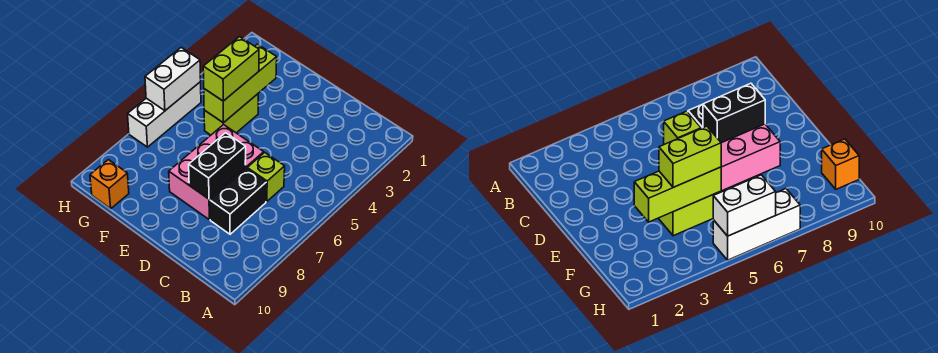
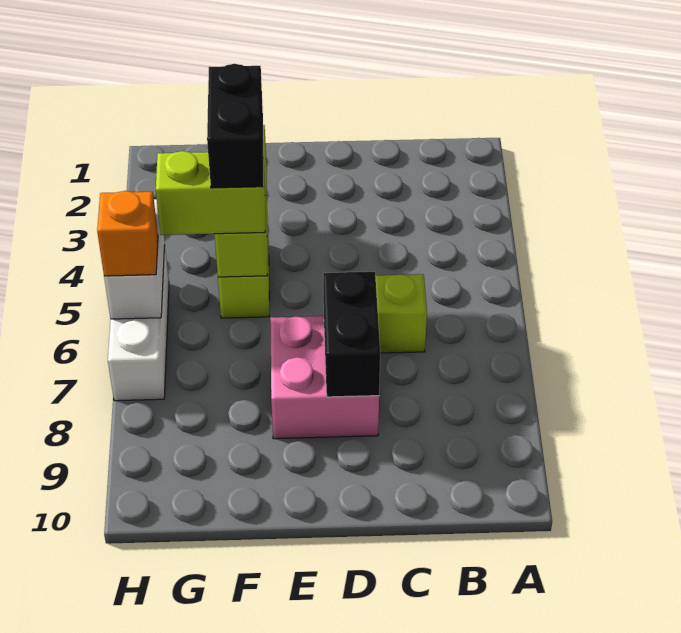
black 1x2 brick [210,169,266,234] -> black 1x2 brick moved to [207,64,263,188]
pink 2x3 brick [169,125,264,220] -> pink 2x2 brick [270,316,379,439]
lime 1x2 brick [203,37,259,101] -> lime 1x2 brick turned to [156,151,265,235]
orange 1x1 brick [90,160,129,209] -> orange 1x1 brick moved to [97,191,158,276]

